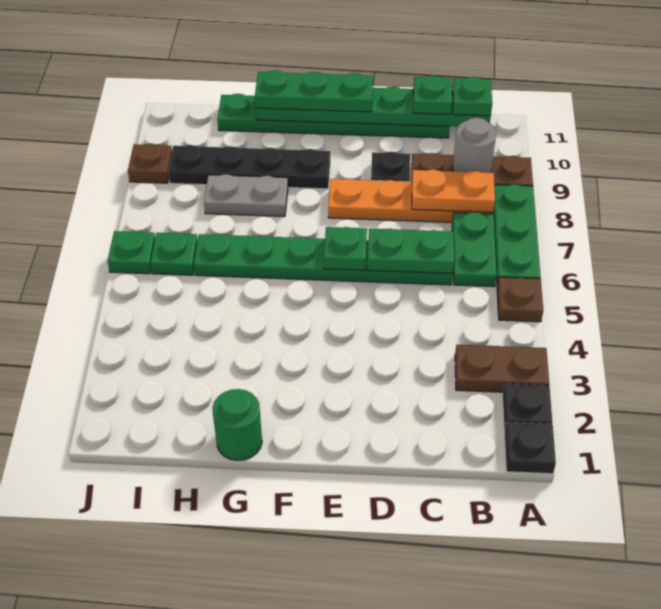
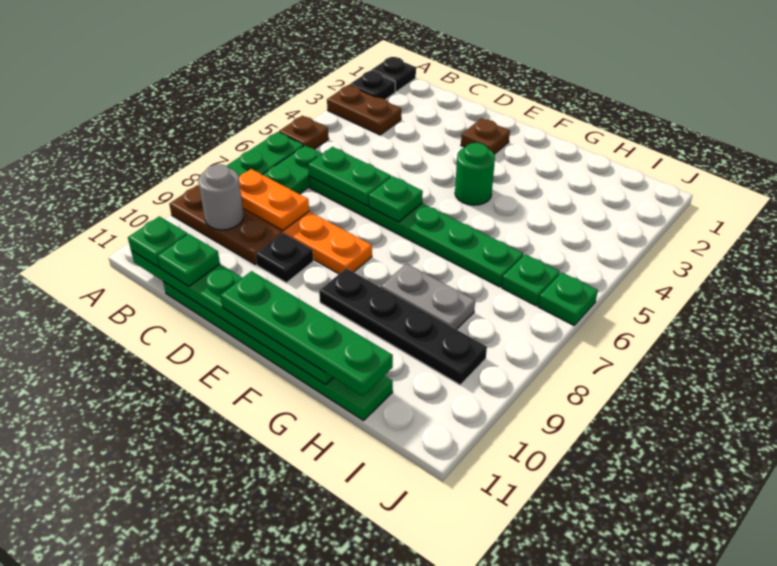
green 1x3 plate [255,70,373,112] -> green 1x4 plate [220,271,393,396]
green 1x1 round brick [213,389,262,460] -> green 1x1 round brick moved to [455,143,495,205]
brown 1x1 plate [128,143,172,183] -> brown 1x1 plate moved to [461,118,510,154]

